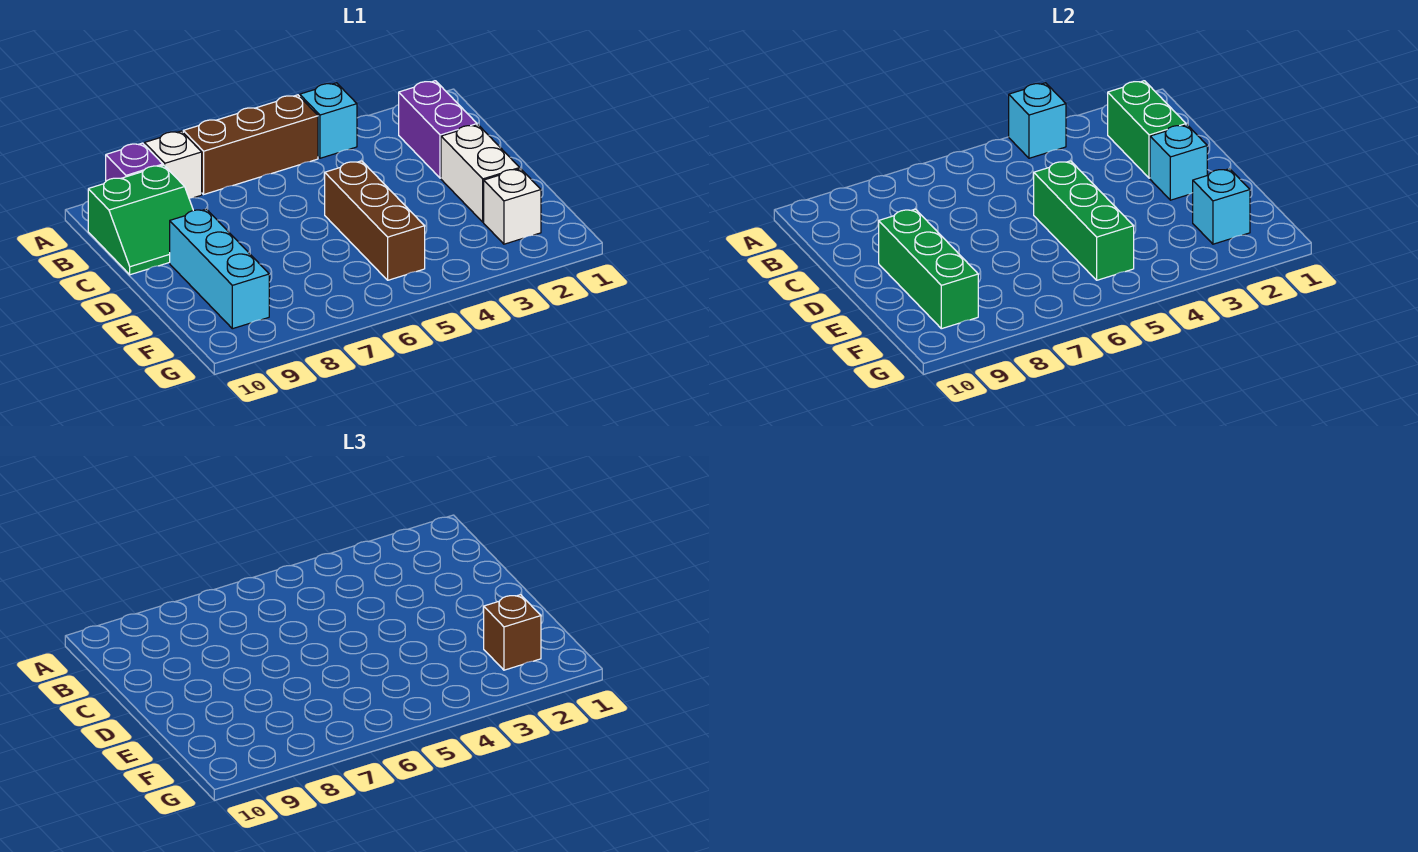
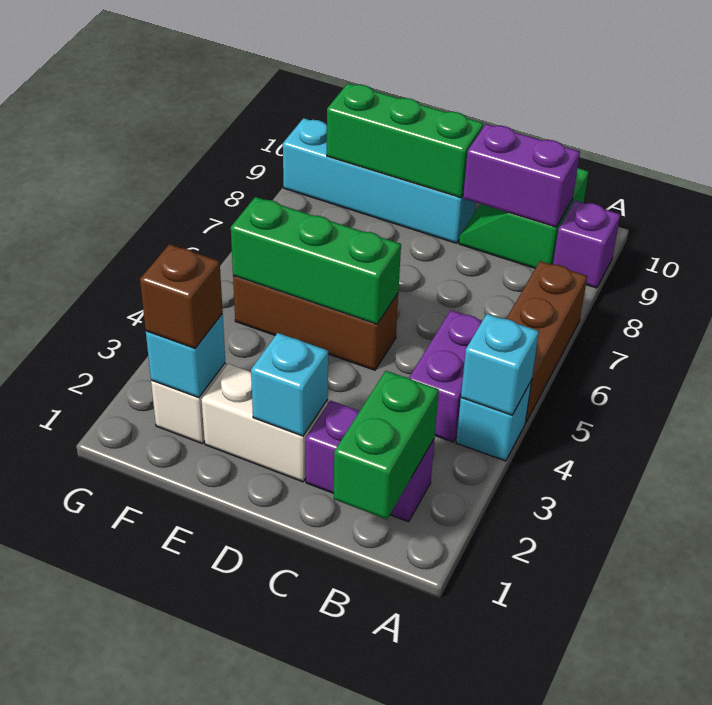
white 1x1 brick [145,131,202,198] -> none
green 1x2 brick [1108,81,1186,178] -> green 1x2 brick turned to [334,371,439,519]
none -> purple 1x2 brick [409,310,482,442]
none -> purple 1x2 brick [463,124,580,227]
cyan 1x3 brick [170,209,269,329] -> cyan 1x4 brick [283,118,476,243]

